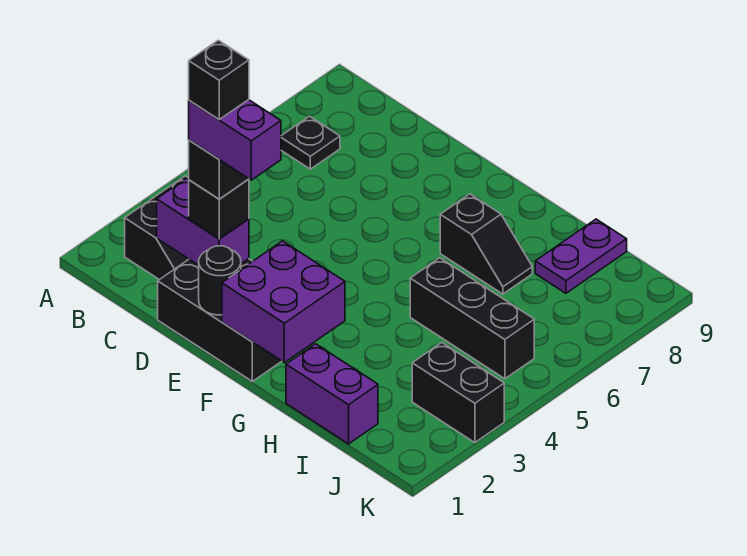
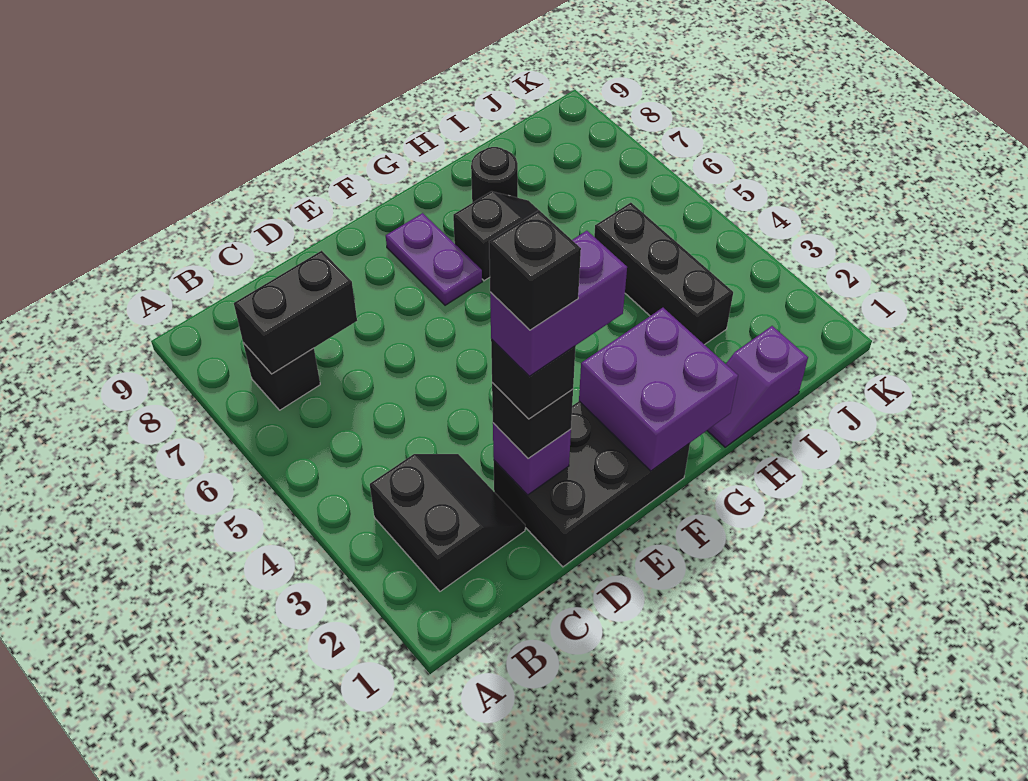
black 1x1 plate [281,116,340,169] -> black 1x1 brick [243,343,320,410]
purple 1x2 brick [157,178,249,265] -> purple 1x1 brick [493,423,571,495]
black 1x1 round brick [199,246,241,315] -> black 1x1 round brick moved to [471,147,518,203]
purple 1x2 brick [286,344,378,444] -> purple 1x2 slope [707,326,808,447]
black 1x3 brick [410,258,534,379] -> black 1x3 brick turned to [594,203,733,345]
purple 1x2 plate [535,219,627,293] -> purple 1x2 plate moved to [386,213,482,305]
black 1x2 brick [412,343,504,443] -> black 1x2 brick moved to [234,251,357,374]

